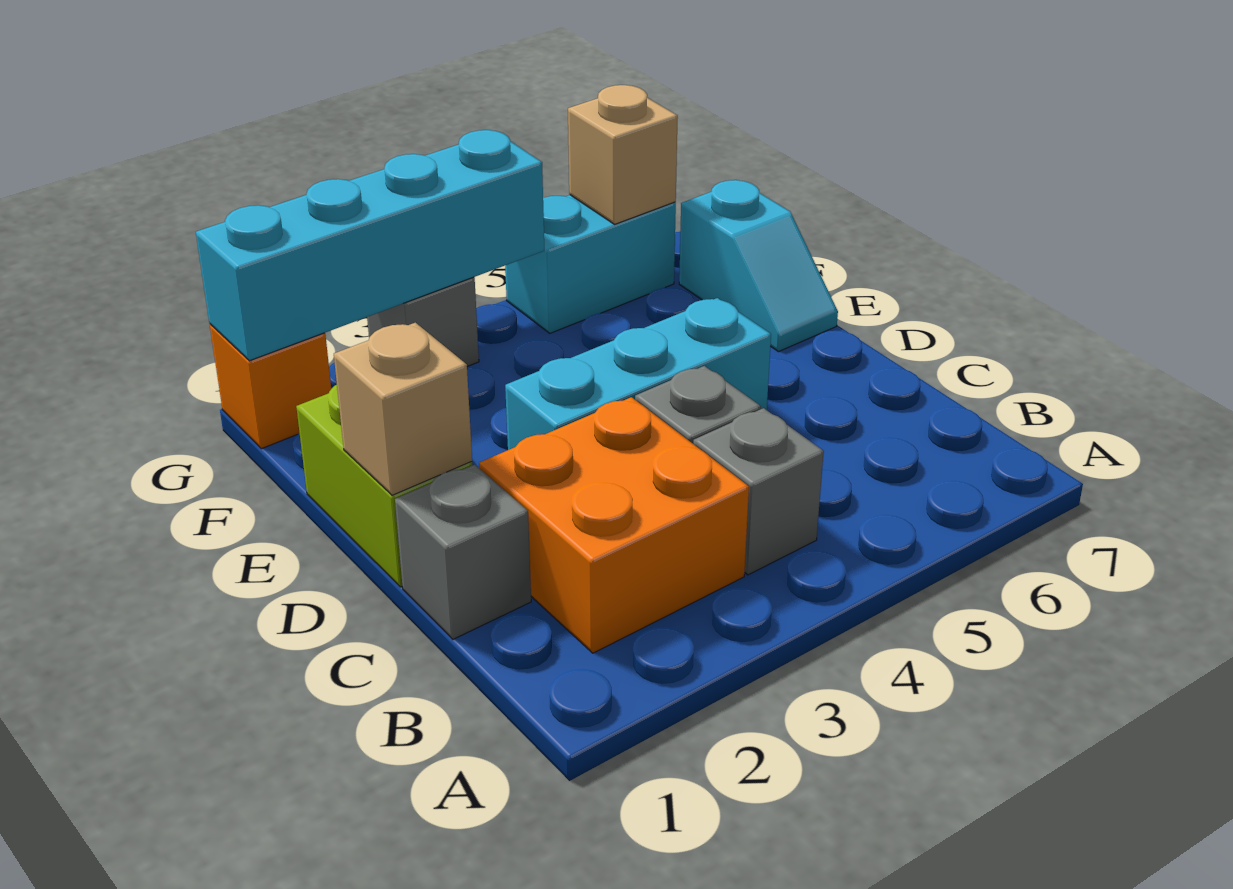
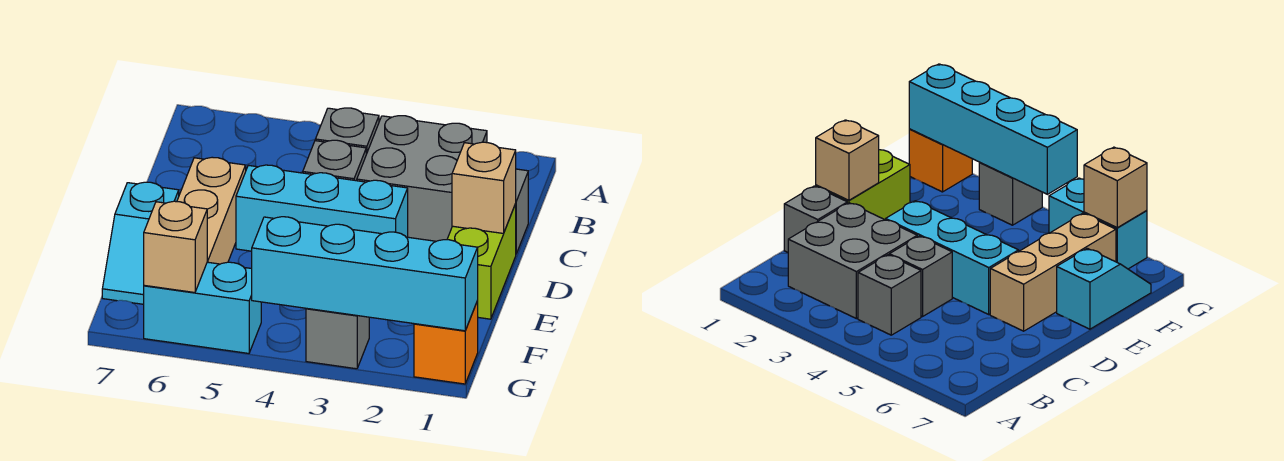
orange 2x2 brick [479,397,749,653] -> grey 2x2 brick [357,116,487,241]
none -> tan 1x3 brick [177,157,246,264]
cyan 1x2 slope [679,180,838,352] -> cyan 1x2 slope turned to [102,182,179,304]

